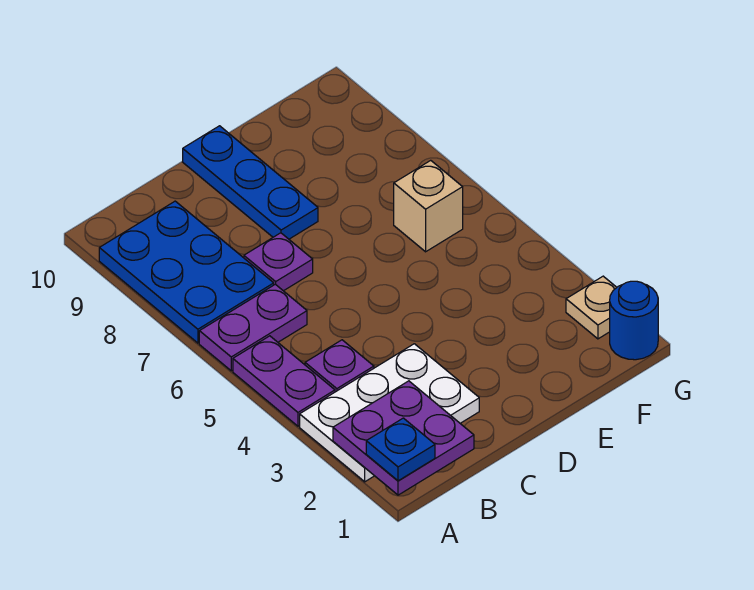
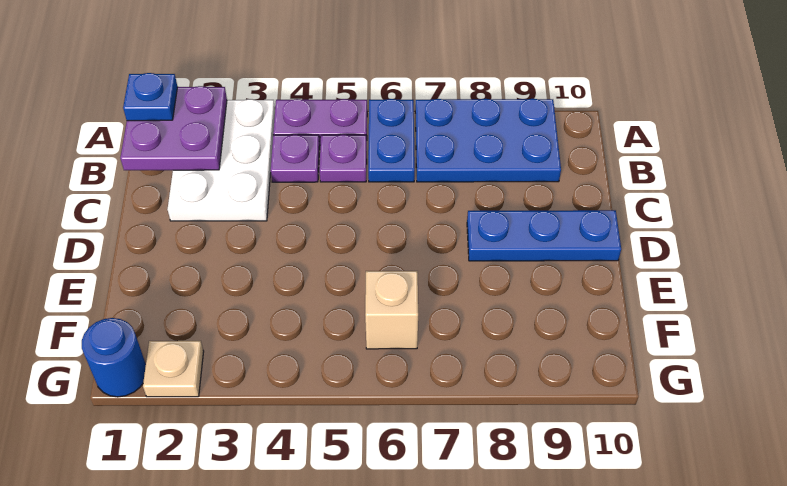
purple 1x2 plate [199,284,307,371] -> blue 1x2 plate [368,99,415,182]
purple 1x1 plate [244,233,313,291] -> purple 1x1 plate moved to [319,135,367,182]

